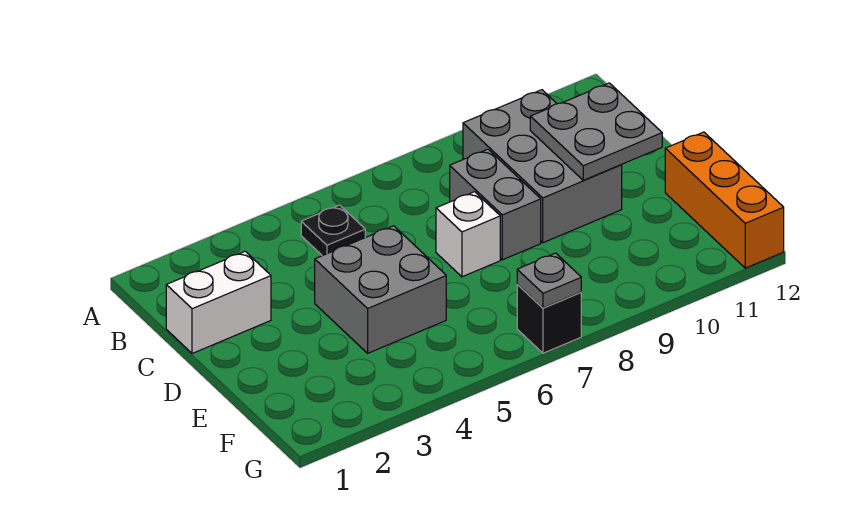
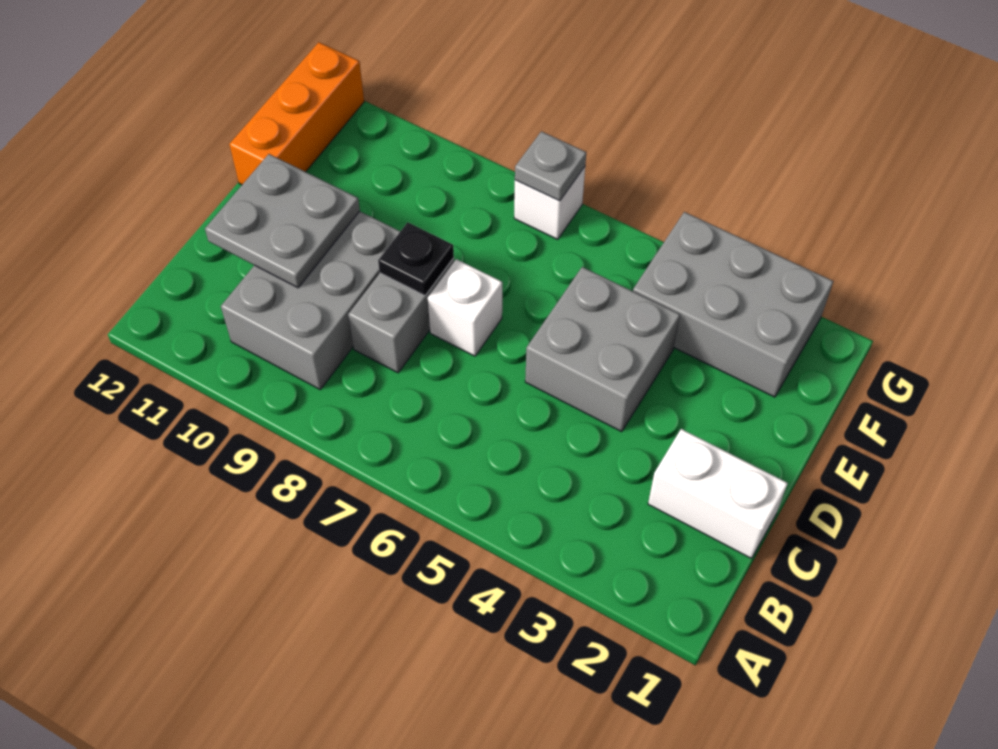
black 1x1 plate [301,205,365,256] -> black 1x1 plate moved to [378,222,454,296]
none -> grey 2x3 brick [633,212,833,397]
black 1x1 brick [517,285,581,353] -> white 1x1 brick [514,167,585,239]

